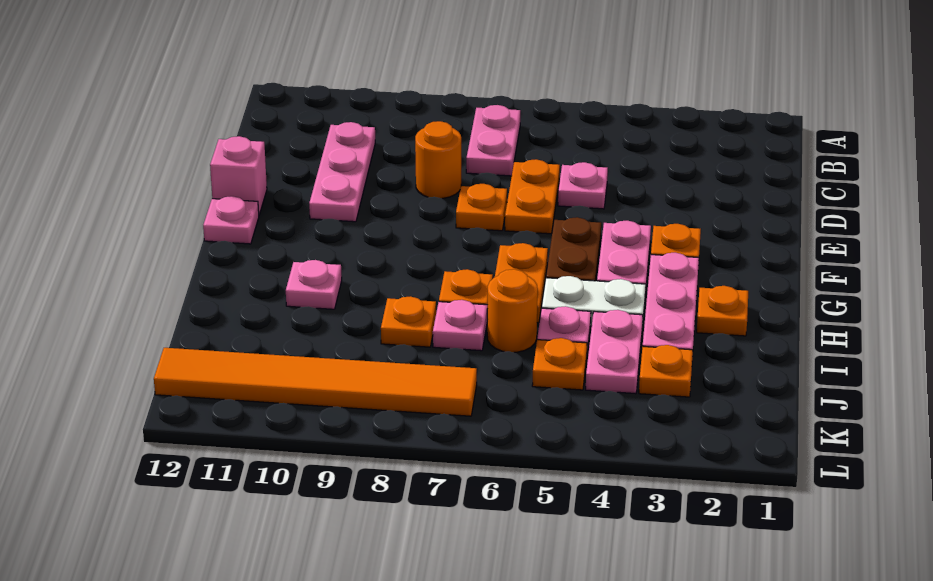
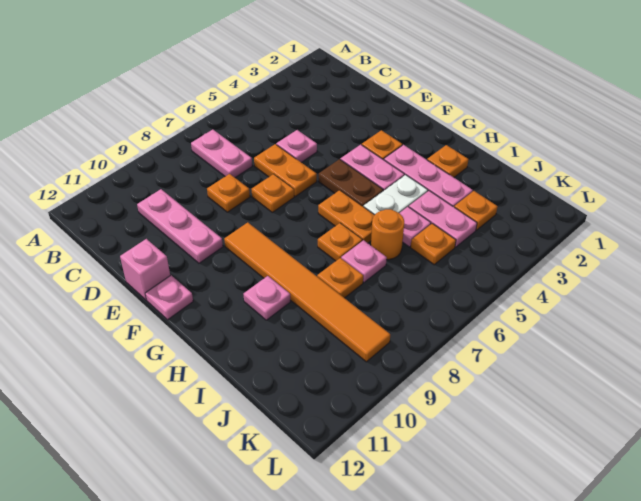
orange 1x1 round brick [415,121,461,198] -> orange 1x1 plate [207,174,250,212]
orange 1x6 tile [154,348,477,416] -> orange 1x6 tile turned to [224,222,390,362]

